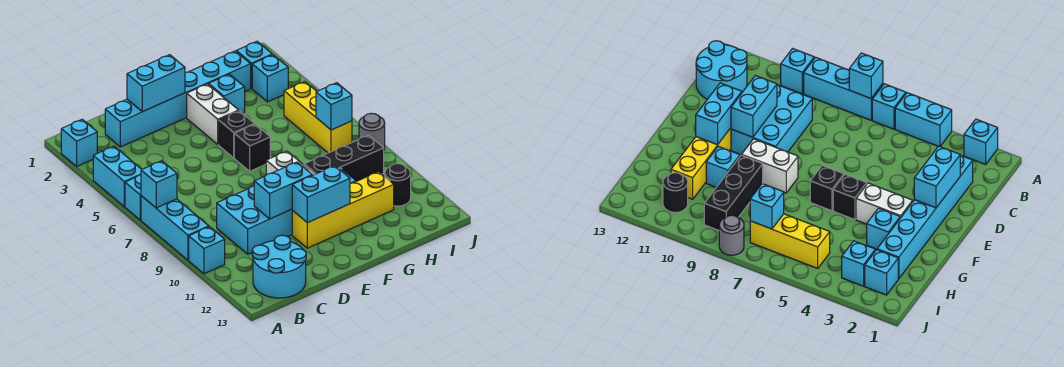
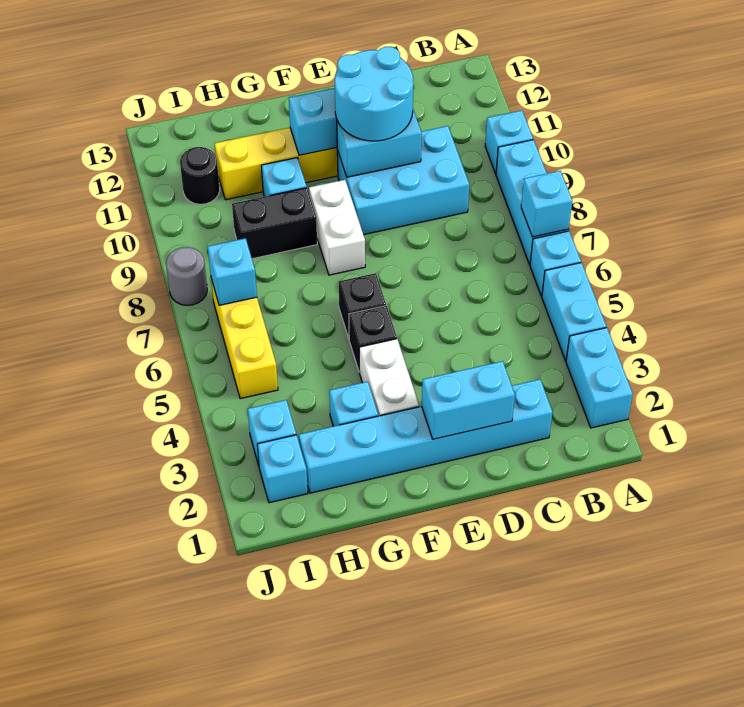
cyan 1x1 brick [61,119,97,166] -> cyan 1x2 brick [566,328,633,428]
cyan 2x2 round brick [252,235,306,298] -> cyan 2x2 round brick moved to [335,47,413,141]
black 1x3 brick [304,135,384,181] -> black 1x2 brick [232,188,317,259]

